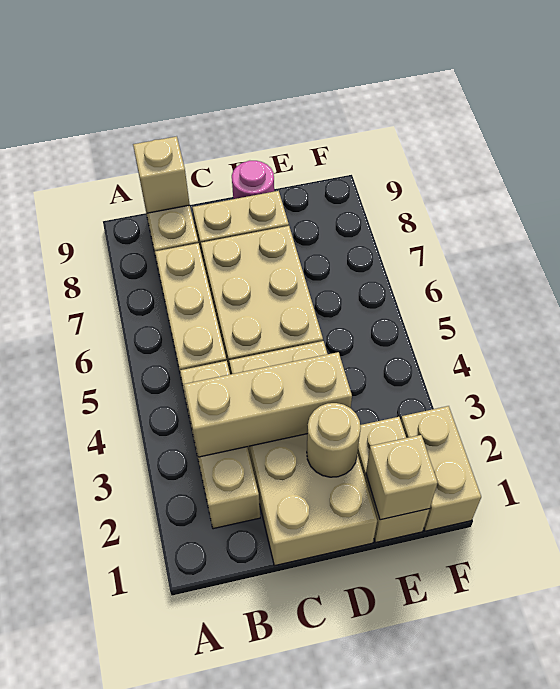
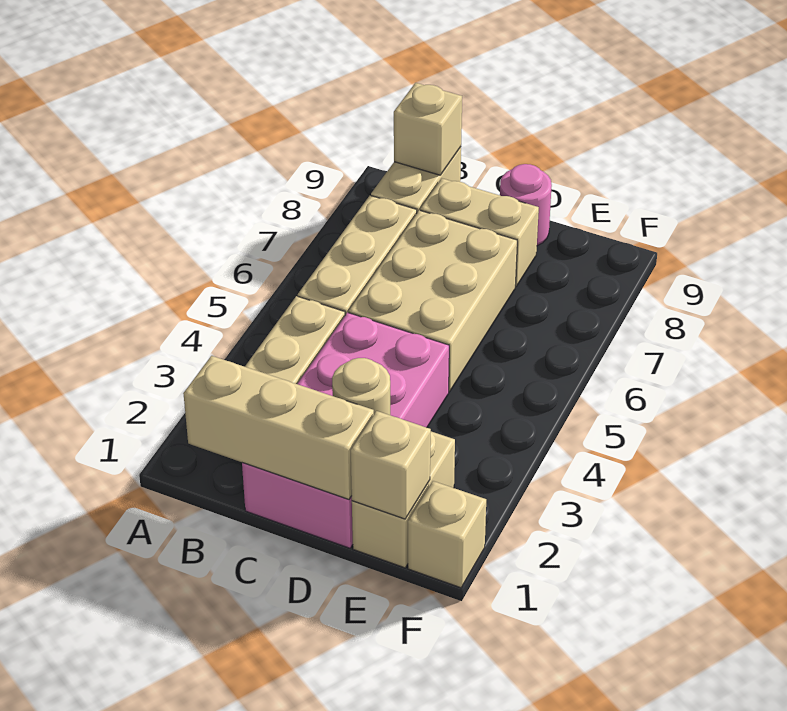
tan 1x3 brick [184,352,352,457] -> tan 1x3 brick moved to [183,356,374,499]
tan 2x4 brick [229,341,377,566] -> pink 2x4 brick [242,313,449,548]
tan 1x2 brick [401,406,481,531] -> tan 1x1 brick [408,481,486,588]

